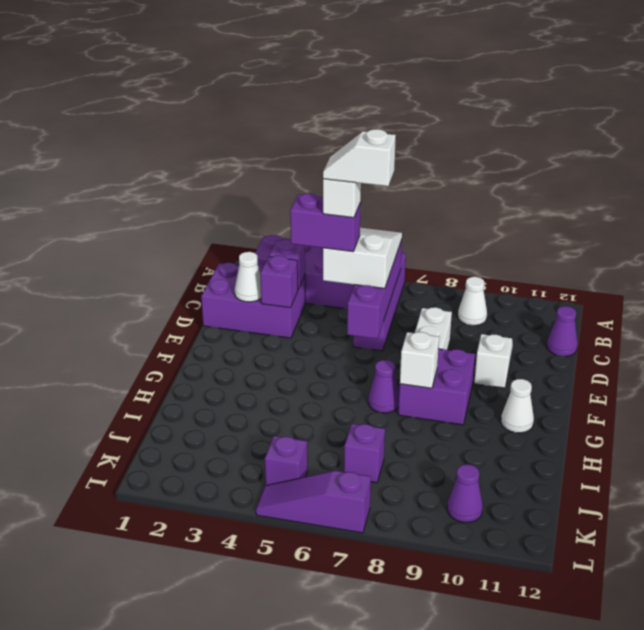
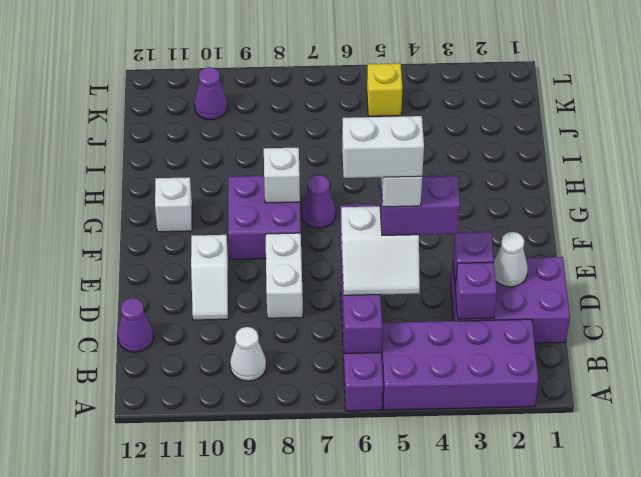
white 2x3 slope [323,228,402,289] -> white 2x2 slope [341,206,420,295]
white 1x2 slope [323,129,396,186] -> white 1x2 brick [342,116,424,178]
white 1x1 cone [501,379,534,433] -> white 1x1 brick [155,177,192,232]
purple 1x1 brick [344,424,385,483] -> none
purple 1x1 brick [265,436,307,485] -> yellow 1x1 brick [367,63,402,116]
purple 1x3 slope [256,471,371,533] -> none

